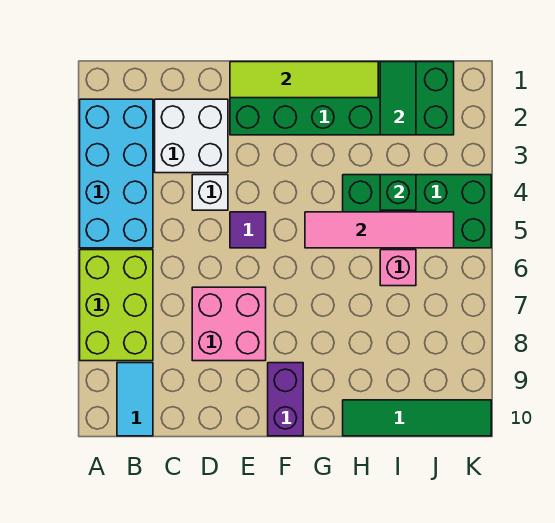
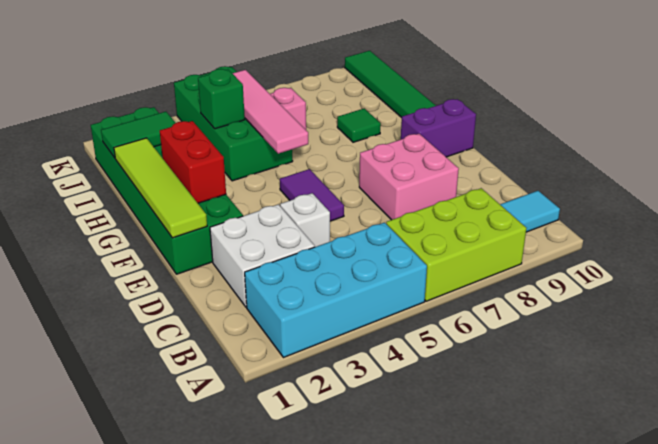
purple 1x1 tile [230,212,266,248] -> purple 1x2 tile [280,169,344,221]
none -> red 1x2 brick [160,121,226,203]
none -> green 1x1 tile [337,108,381,142]

